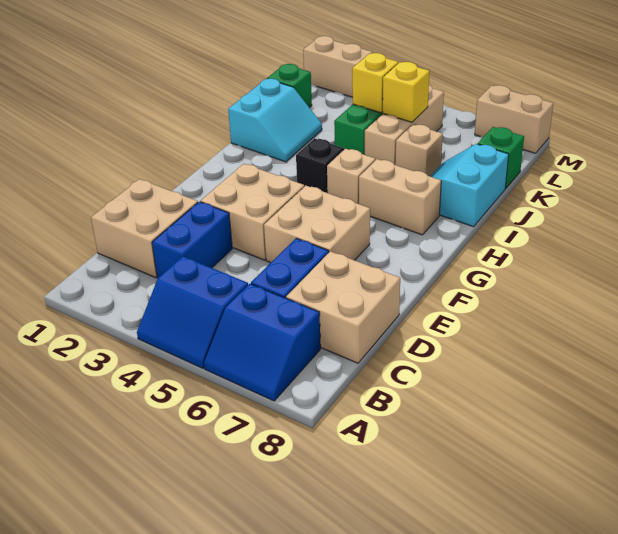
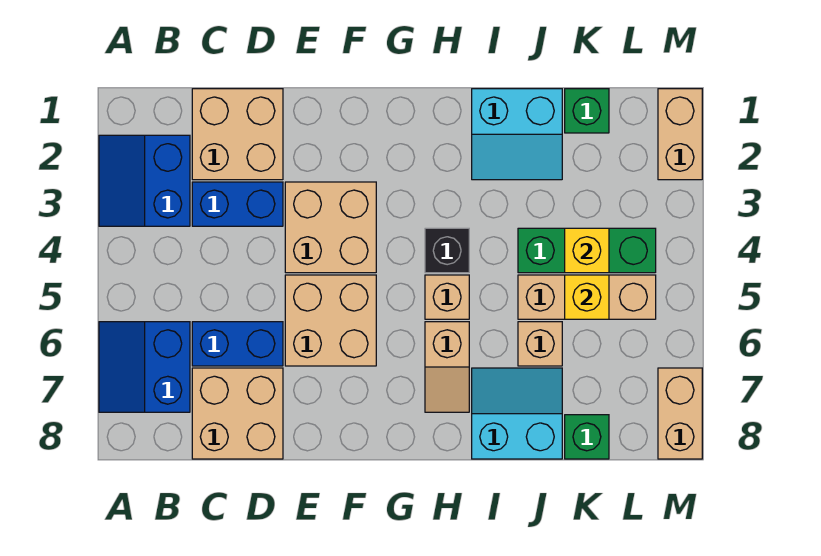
blue 2x2 slope [137,256,248,368] -> blue 2x2 slope moved to [99,135,190,226]
tan 1x2 brick [359,159,441,235] -> tan 1x2 slope [425,322,469,412]

